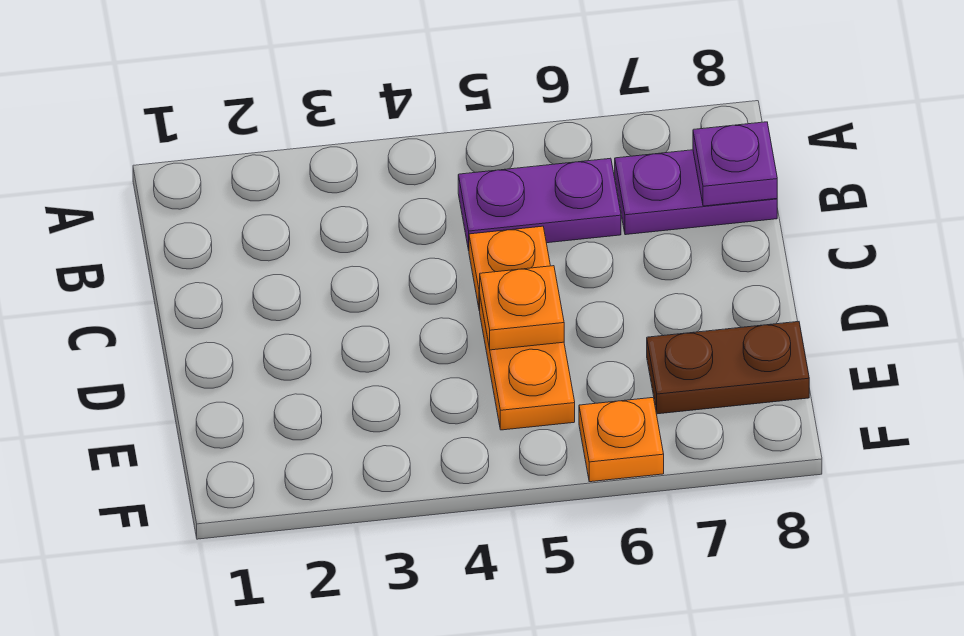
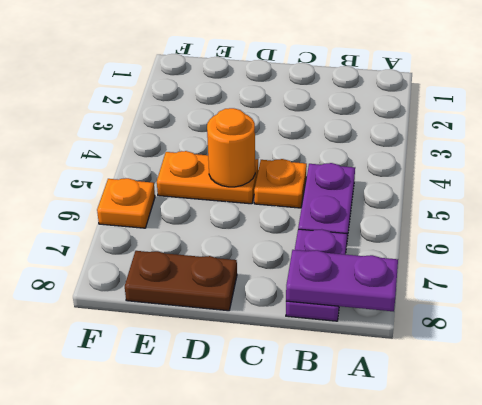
purple 1x1 plate [693,122,777,206] -> purple 1x2 plate [286,250,398,311]
orange 1x1 plate [480,266,564,350] -> orange 1x1 round brick [207,108,255,187]
brown 1x2 plate [647,322,809,414] -> brown 1x2 plate turned to [125,251,237,311]

